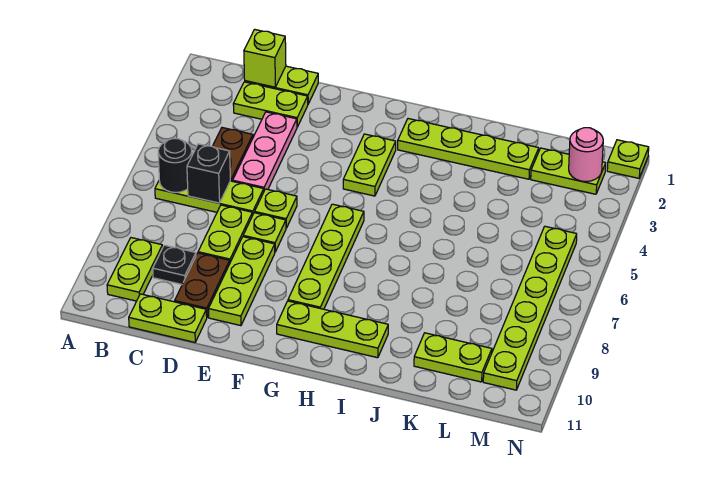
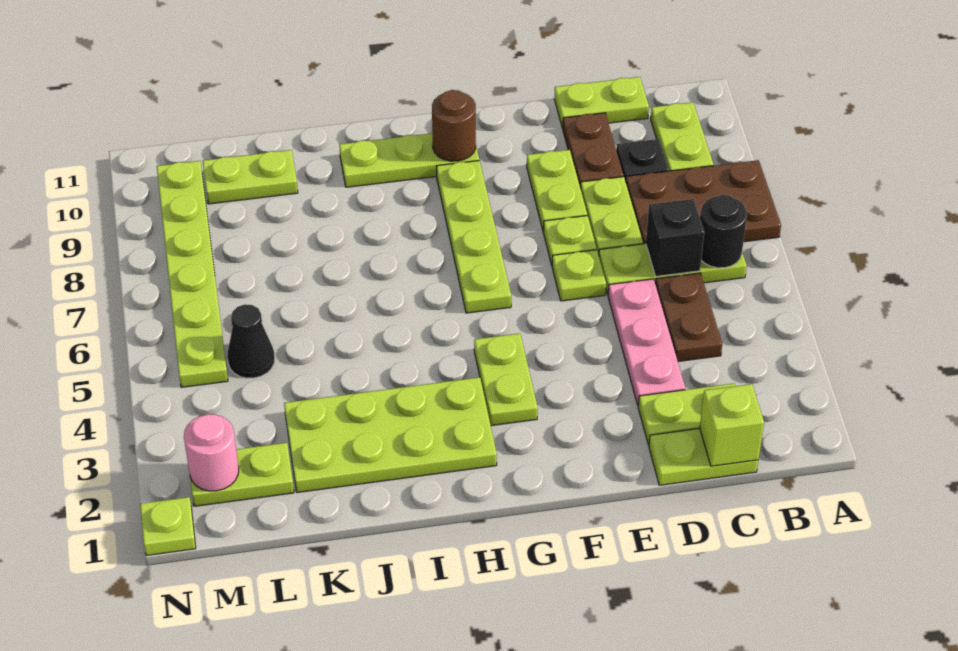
none -> brown 2x3 plate [626,160,781,244]
lime 1x3 plate [209,237,275,326] -> lime 1x2 plate [527,150,587,231]
none -> brown 1x1 round brick [432,90,476,161]
lime 1x4 plate [398,119,539,179] -> lime 2x4 plate [284,377,497,493]
none -> black 1x1 cone [227,304,275,378]

